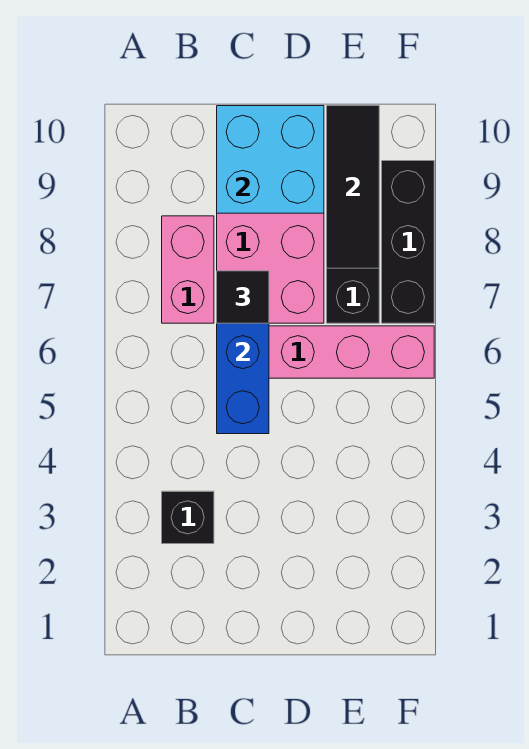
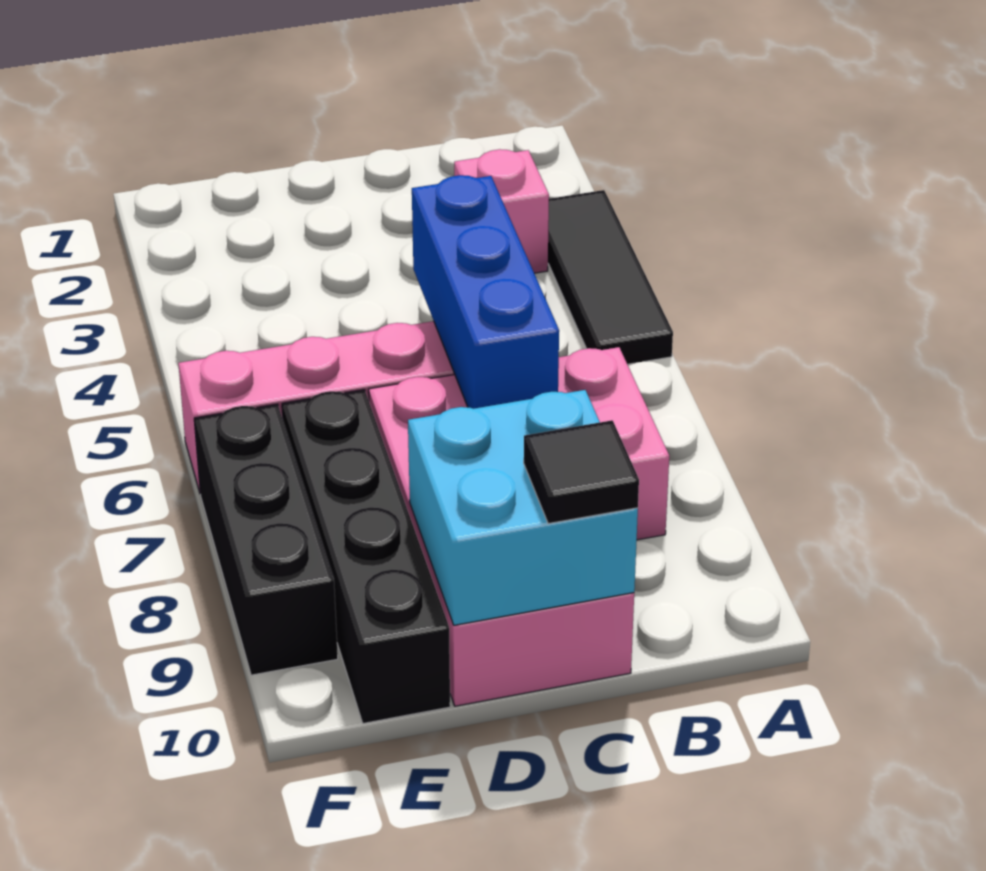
black 1x1 brick [162,491,214,544] -> pink 1x1 brick [454,149,549,273]
black 1x1 tile [217,271,269,323] -> black 1x1 tile moved to [524,420,639,524]
black 1x3 tile [327,106,379,268] -> black 1x3 tile moved to [548,190,673,364]

